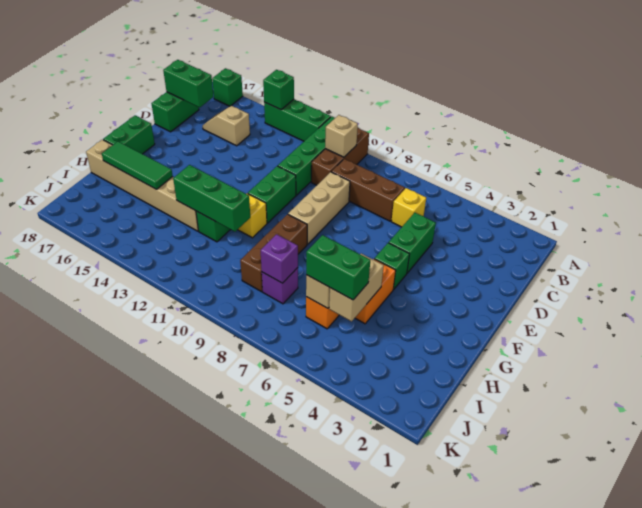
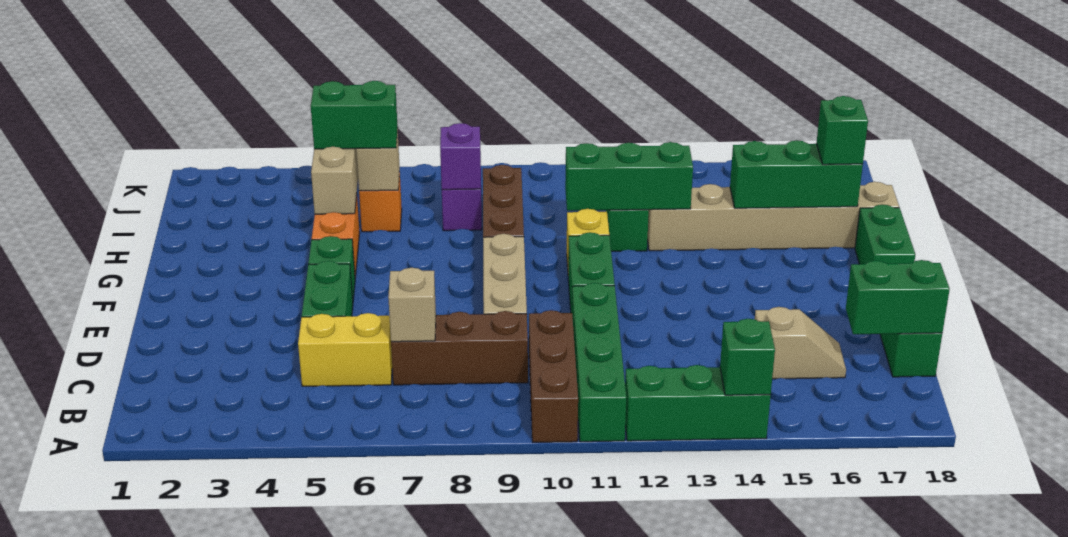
green 1x1 brick [212,68,243,106] -> green 1x1 brick moved to [816,96,868,165]
tan 1x1 brick [325,115,358,157] -> tan 1x1 brick moved to [388,268,436,342]
yellow 1x1 brick [391,188,426,227] -> yellow 1x2 brick [298,313,392,386]
green 1x3 tile [102,141,173,189] -> green 1x3 brick [730,140,863,208]

